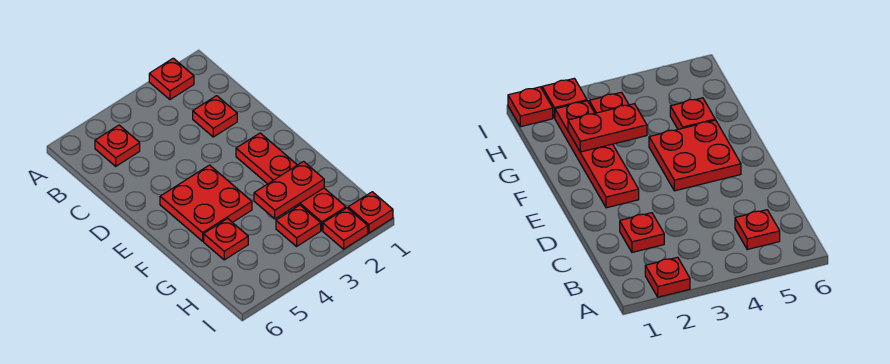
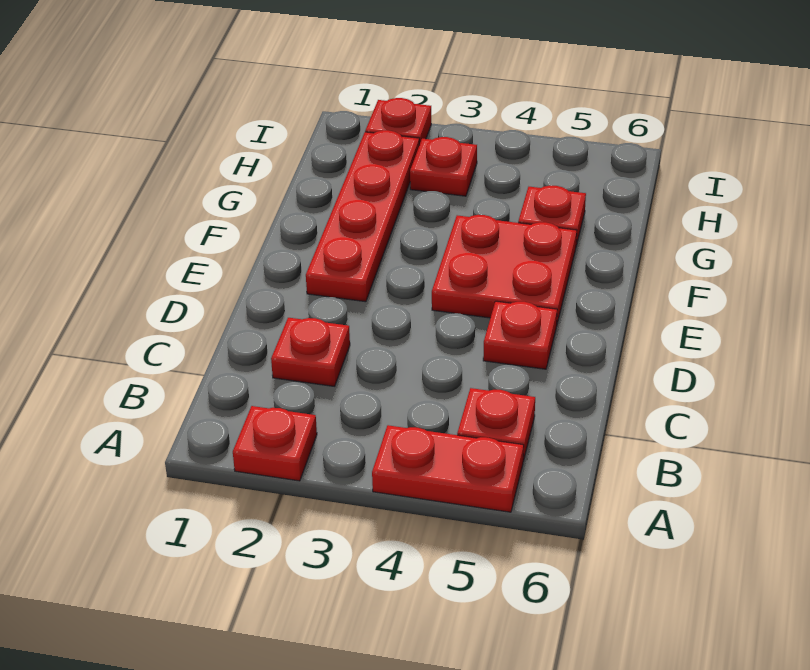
red 1x2 plate [254,162,324,219] -> red 1x2 plate moved to [372,425,524,512]
red 1x1 plate [348,192,393,233] -> red 1x1 plate moved to [483,301,557,369]

